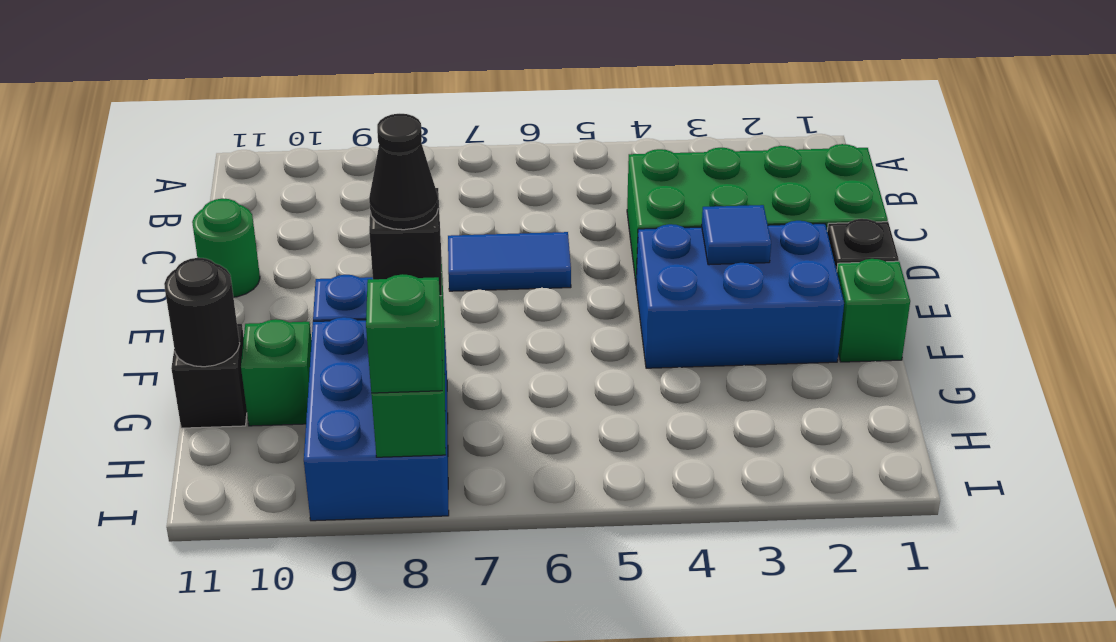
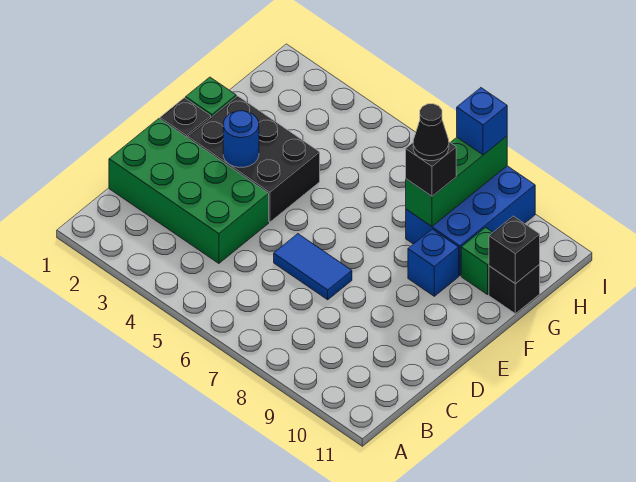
green 1x1 round brick [192,199,260,297] -> none
blue 2x3 brick [636,221,844,368] -> black 2x3 brick [188,96,320,222]
blue 1x1 tile [702,205,771,265] -> blue 1x1 round brick [223,111,259,167]
black 1x1 round brick [164,258,240,367] -> black 1x1 brick [489,216,540,284]
green 1x1 brick [366,274,442,393] -> blue 1x1 brick [457,88,507,155]

